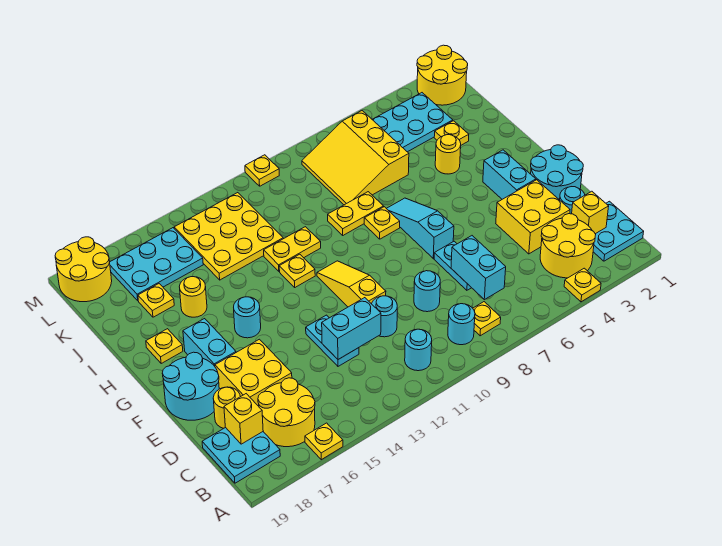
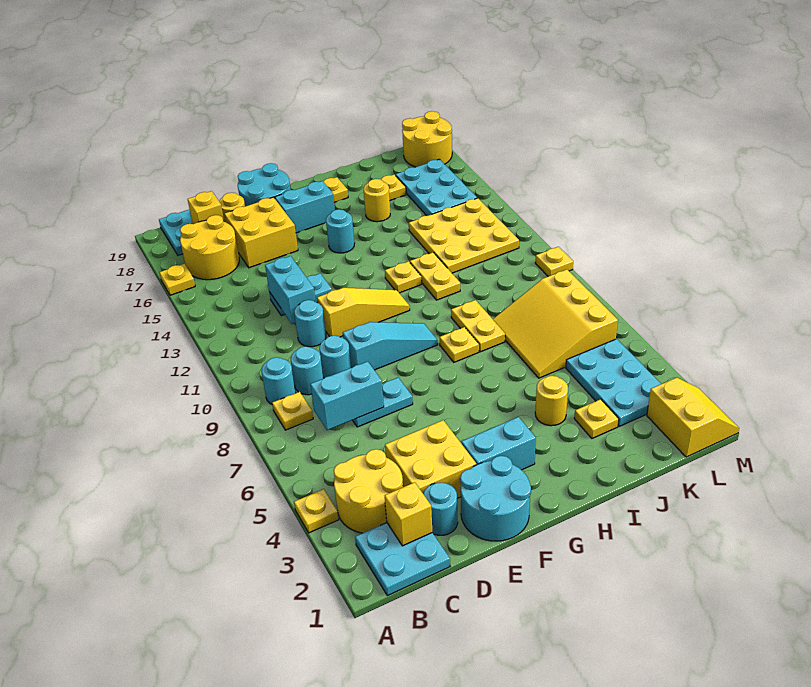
cyan 1x1 round brick [405,329,432,371] -> cyan 1x1 round brick moved to [291,346,323,395]
cyan 1x3 slope [386,198,454,258] -> cyan 1x3 slope moved to [343,322,438,370]
yellow 3x3 slope [302,111,409,205] -> yellow 3x3 slope turned to [493,269,618,378]
yellow 2x2 round brick [417,45,468,105] -> yellow 2x2 slope [647,377,739,457]

